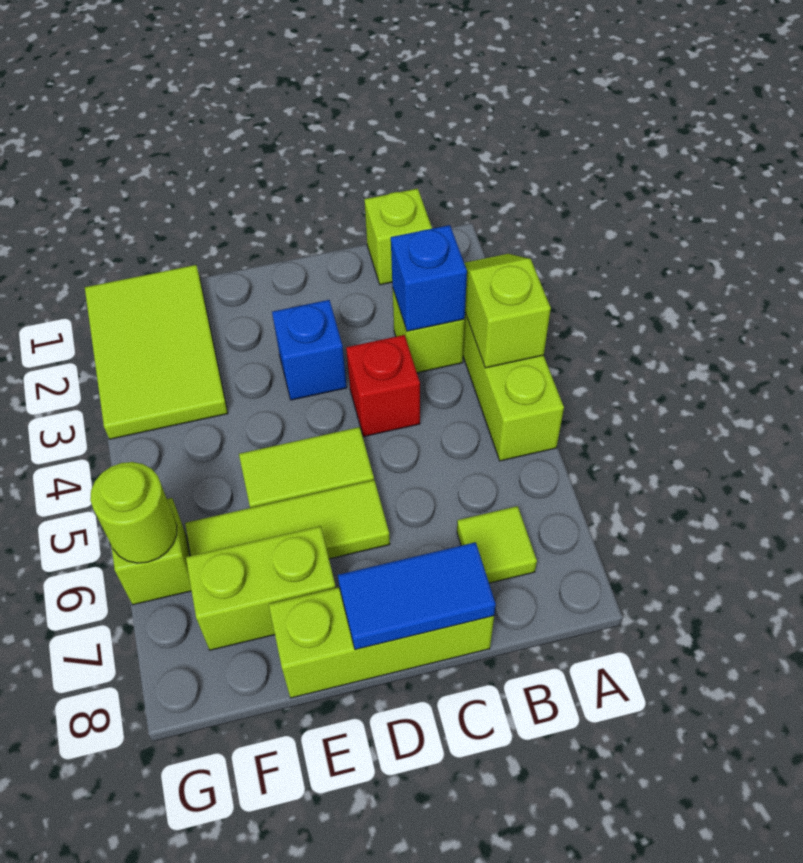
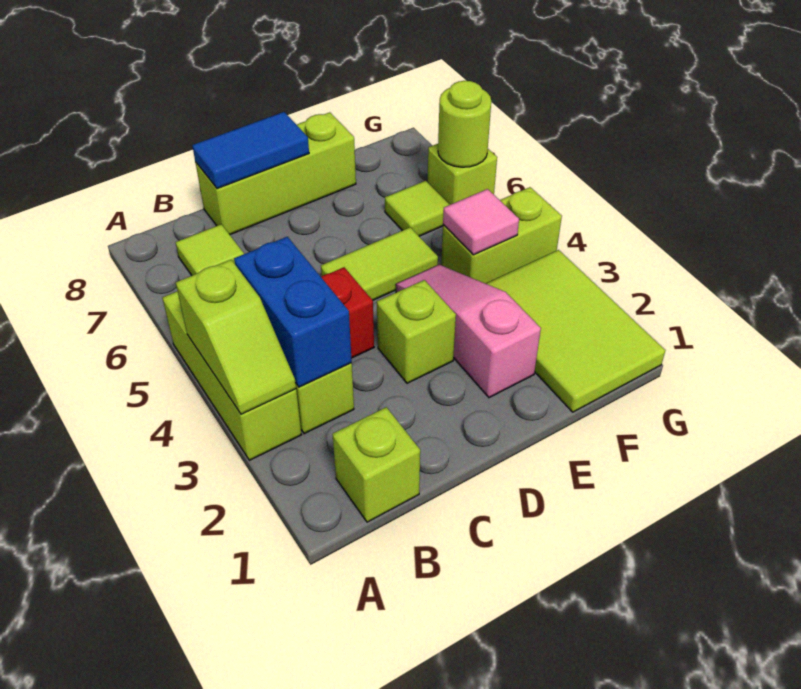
blue 1x1 brick [391,225,467,331] -> blue 1x2 brick [234,237,352,387]
blue 1x1 brick [272,300,347,400] -> lime 1x1 brick [377,280,456,383]
lime 1x3 tile [185,480,390,559] -> lime 1x1 tile [385,181,450,236]
none -> pink 1x3 slope [396,265,541,398]
lime 1x2 brick [186,526,336,650] -> lime 1x2 brick moved to [441,187,562,284]
none -> pink 1x1 tile [443,189,519,255]

